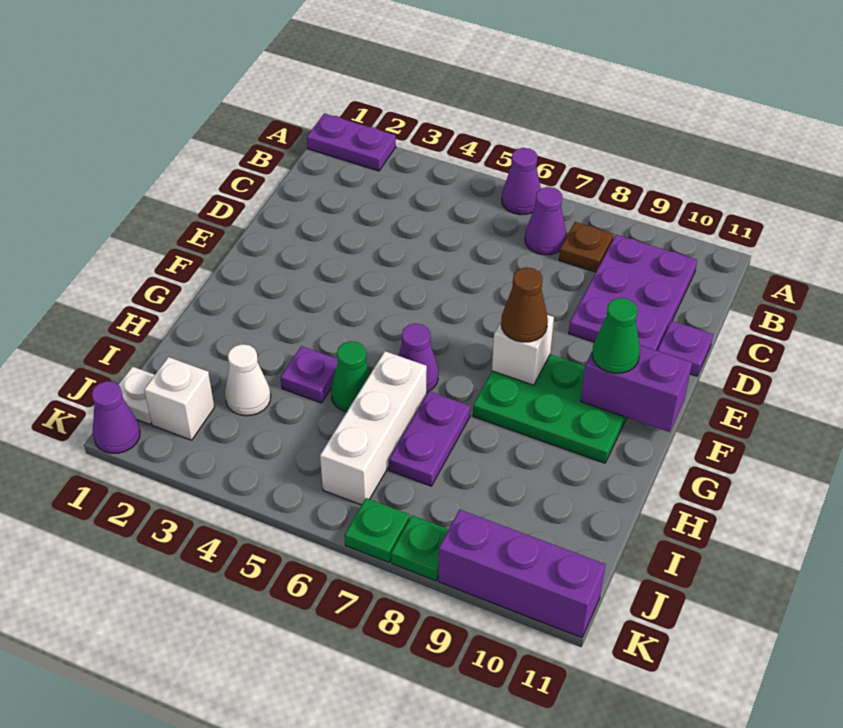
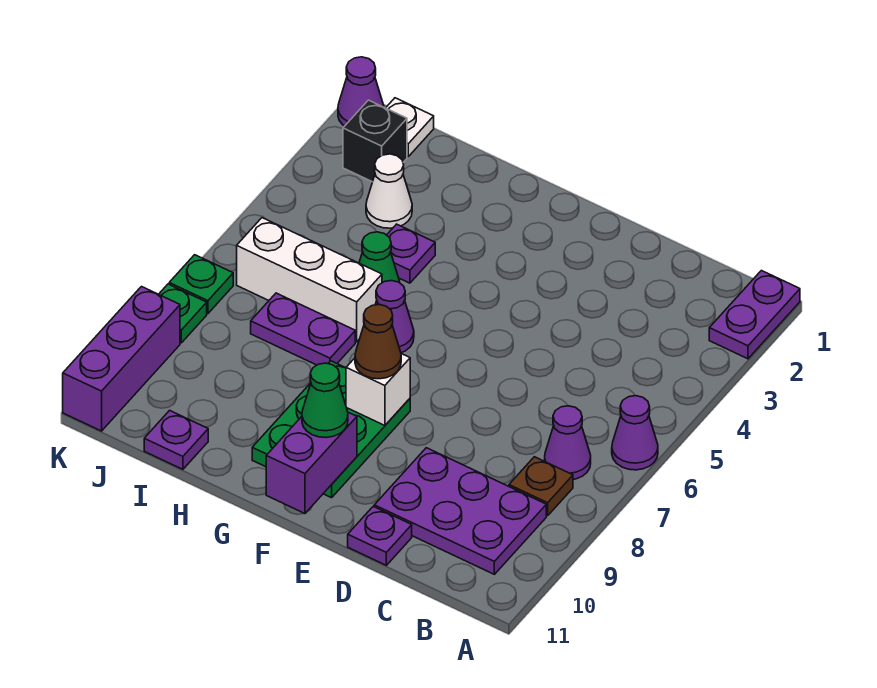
none -> purple 1x1 plate [144,410,208,469]
white 1x1 brick [144,357,214,440] -> black 1x1 brick [343,100,407,182]

